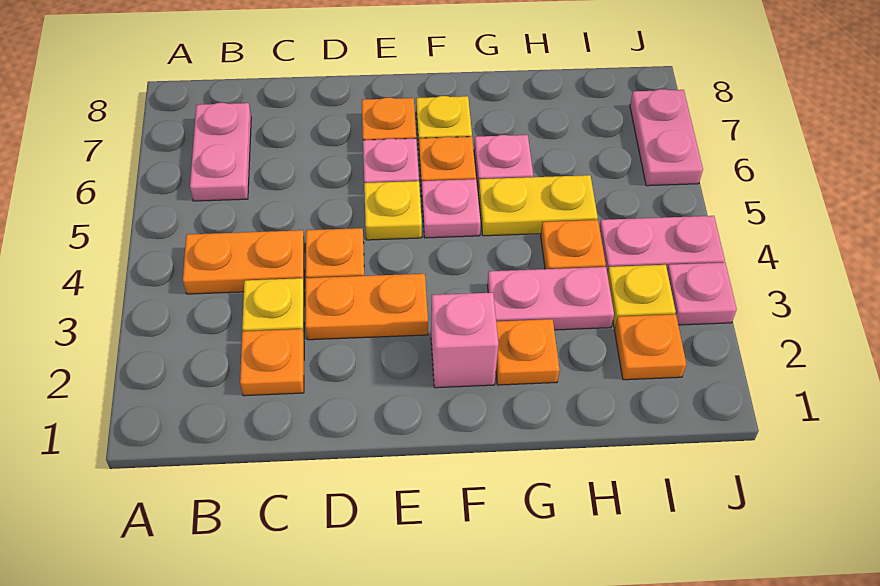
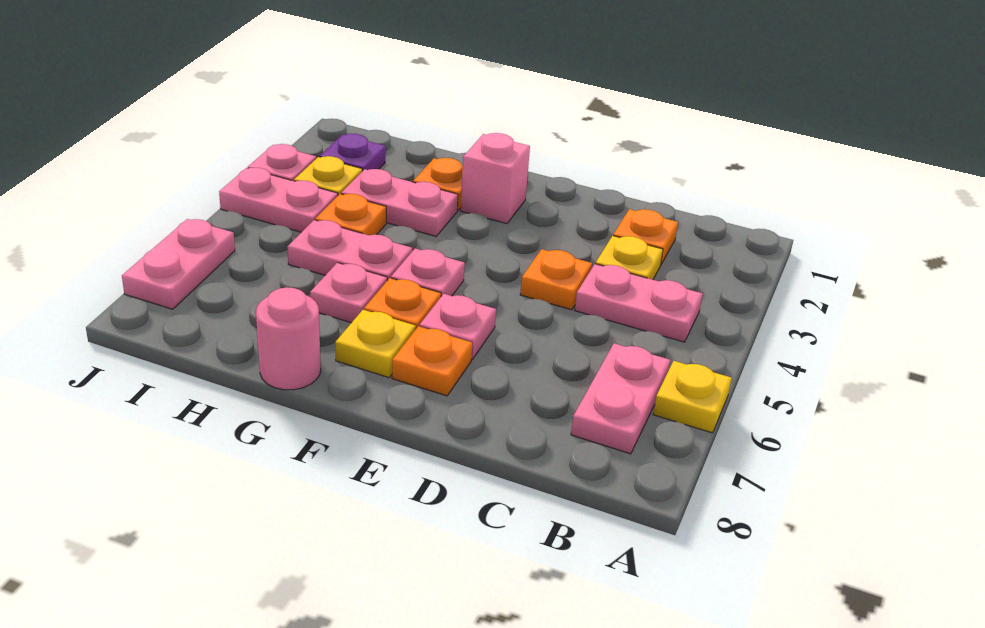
orange 1x2 plate [183,230,305,294] -> pink 1x2 plate [575,264,703,342]
orange 1x2 plate [306,274,428,340] -> none
yellow 1x1 plate [364,181,422,240] -> yellow 1x1 plate moved to [653,361,732,433]
yellow 1x2 plate [478,175,598,236] -> pink 1x2 plate [287,220,412,280]
none -> pink 1x1 round brick [256,287,321,390]
orange 1x1 plate [614,314,686,380] -> purple 1x1 plate [320,134,386,171]

